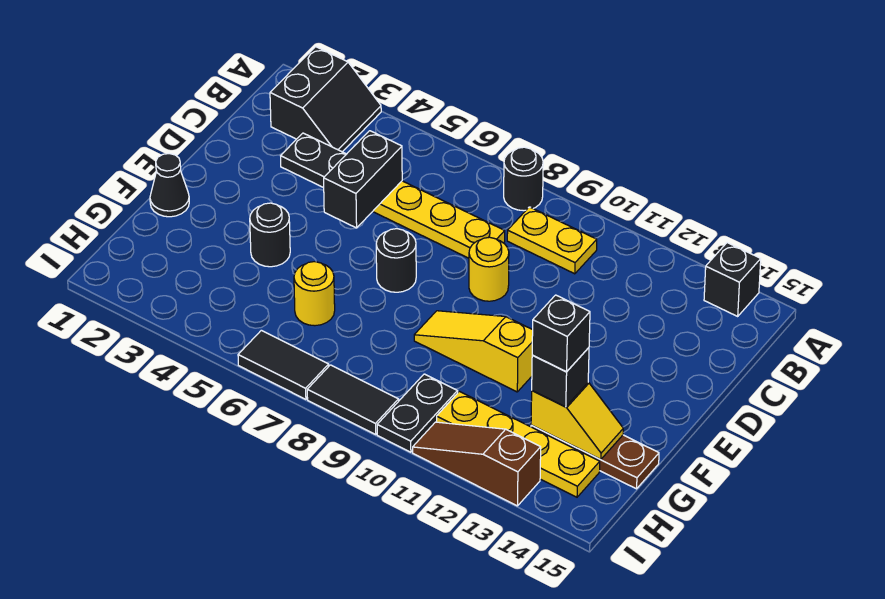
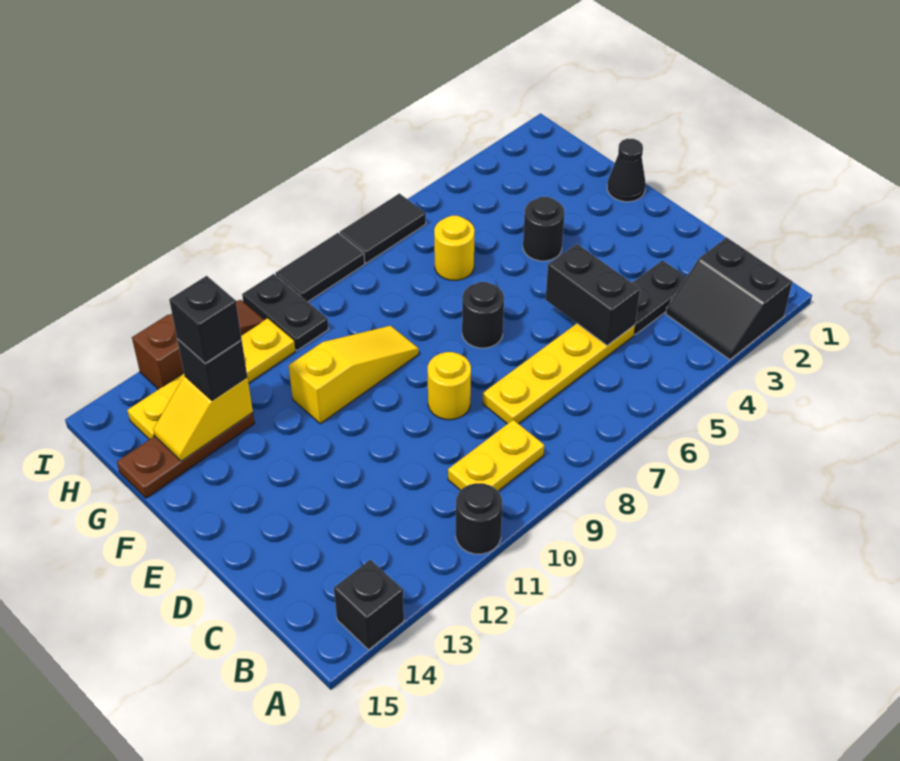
black 1x1 round brick [504,147,543,211] -> black 1x1 round brick moved to [456,483,502,554]

